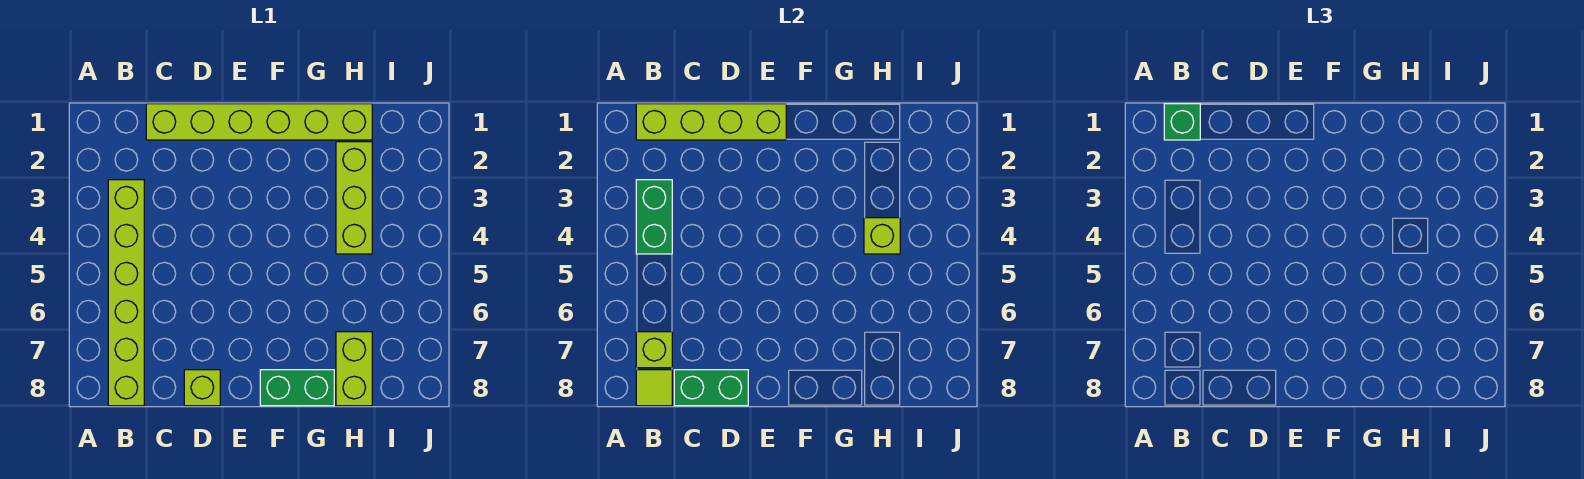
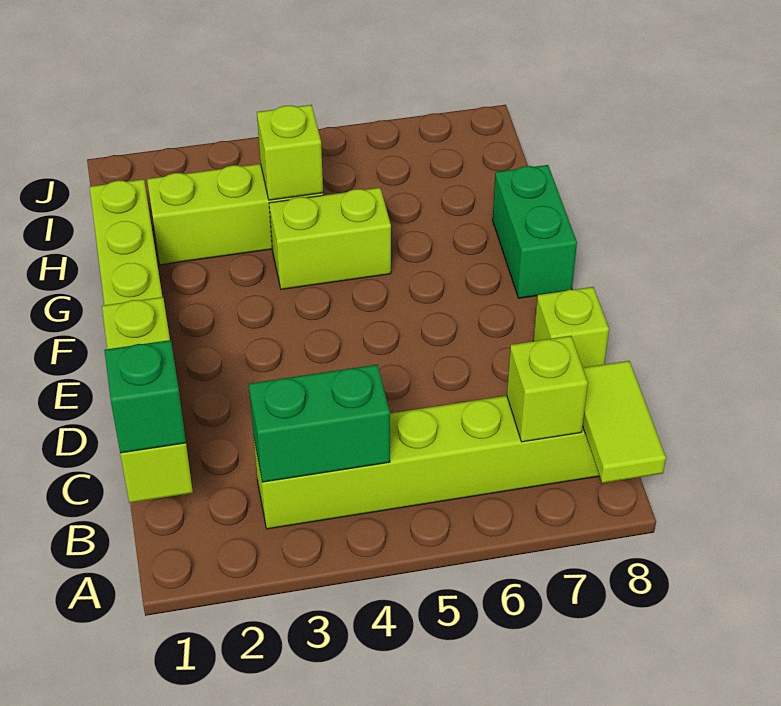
lime 1x4 brick [636,104,786,140] -> lime 1x3 brick [102,297,193,503]
lime 1x1 tile [636,370,672,406] -> lime 1x2 tile [582,361,666,483]
green 1x2 brick [674,370,748,406] -> none
lime 1x2 brick [336,332,372,406] -> lime 1x2 brick moved to [269,188,391,289]

